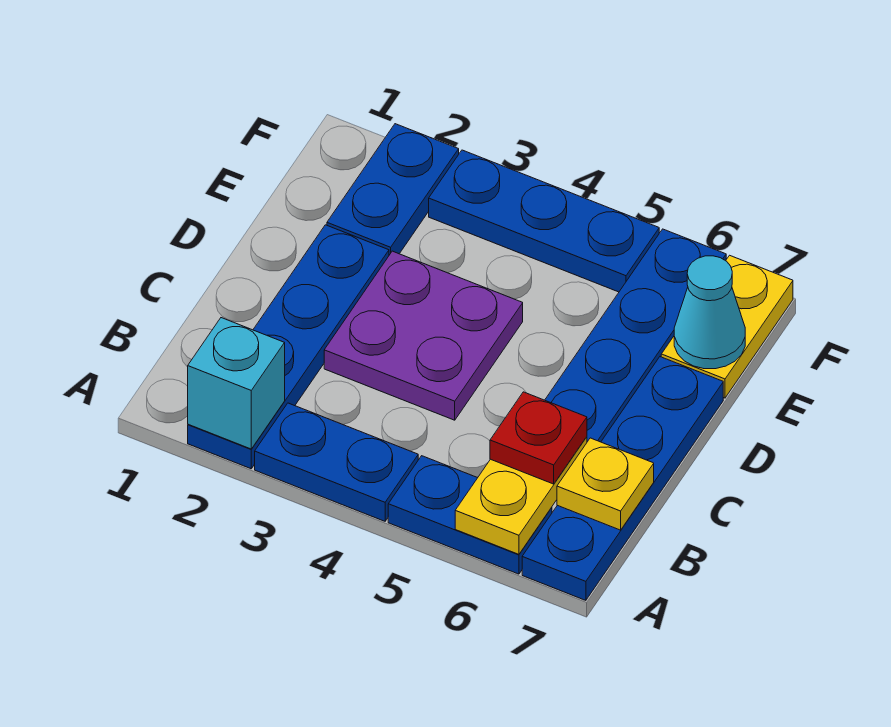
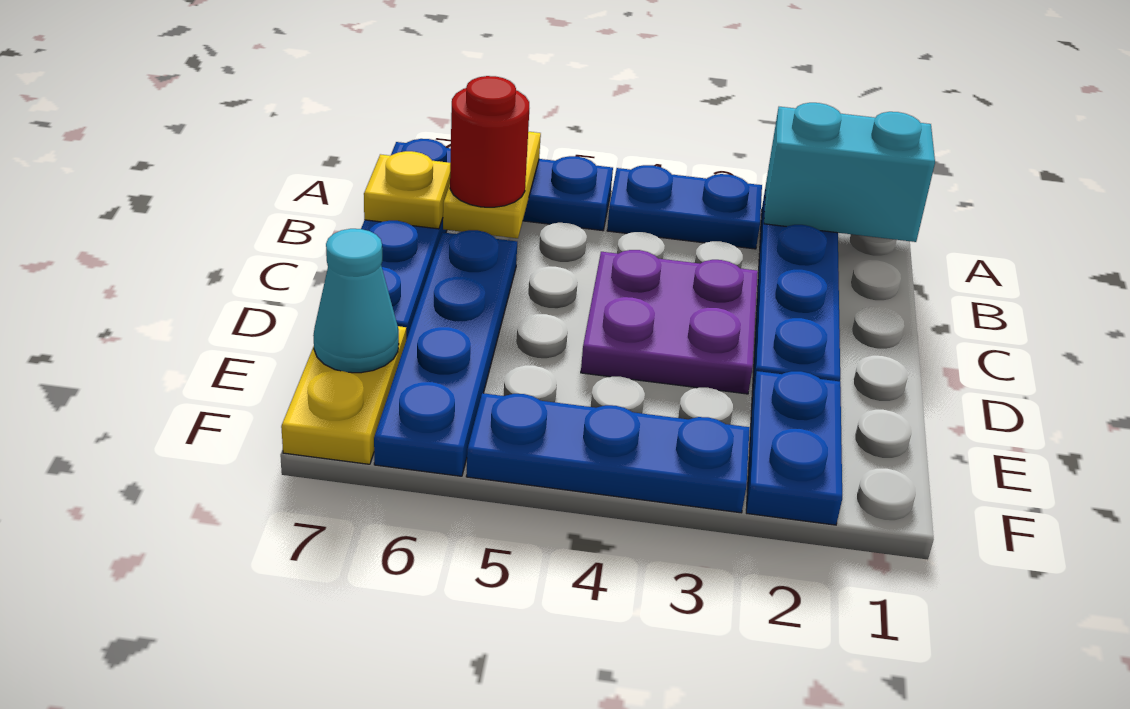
cyan 1x1 brick [188,318,285,449] -> cyan 1x2 brick [764,103,935,242]
red 1x1 plate [490,392,587,484] -> red 1x1 round brick [450,76,529,207]

